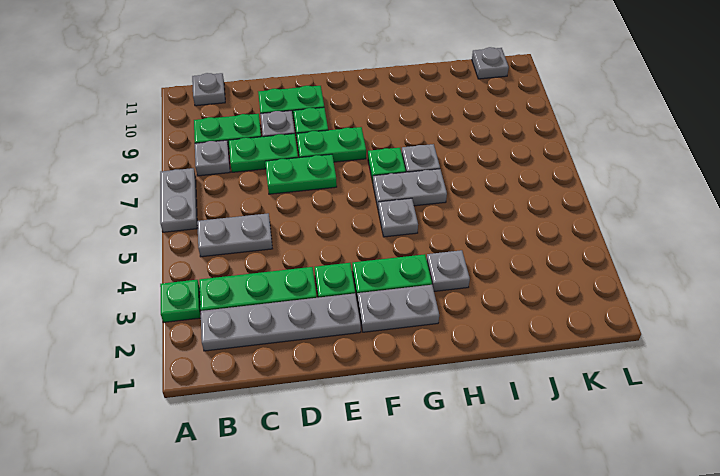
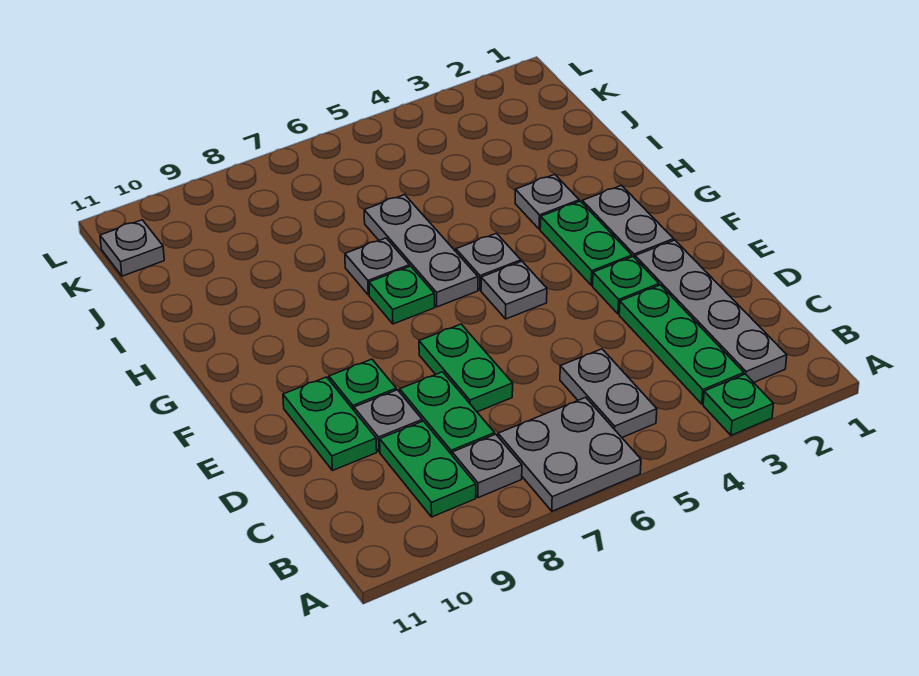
grey 1x2 plate [160,168,197,232] -> grey 2x2 plate [498,397,641,511]
grey 1x1 plate [192,73,225,106] -> grey 1x1 plate moved to [481,261,547,319]
green 1x2 plate [296,127,366,162] -> none
grey 1x2 plate [373,169,447,208] -> grey 1x3 plate [364,195,478,307]

